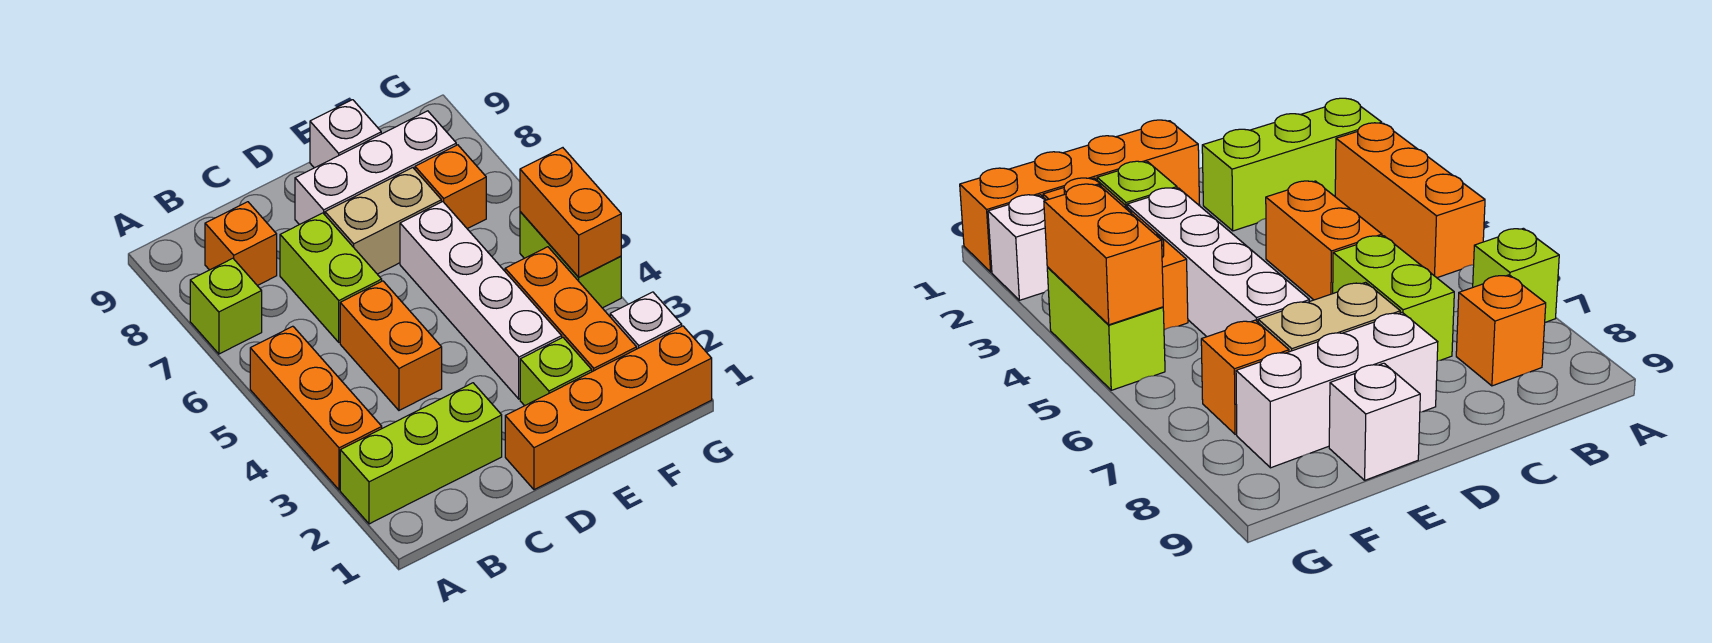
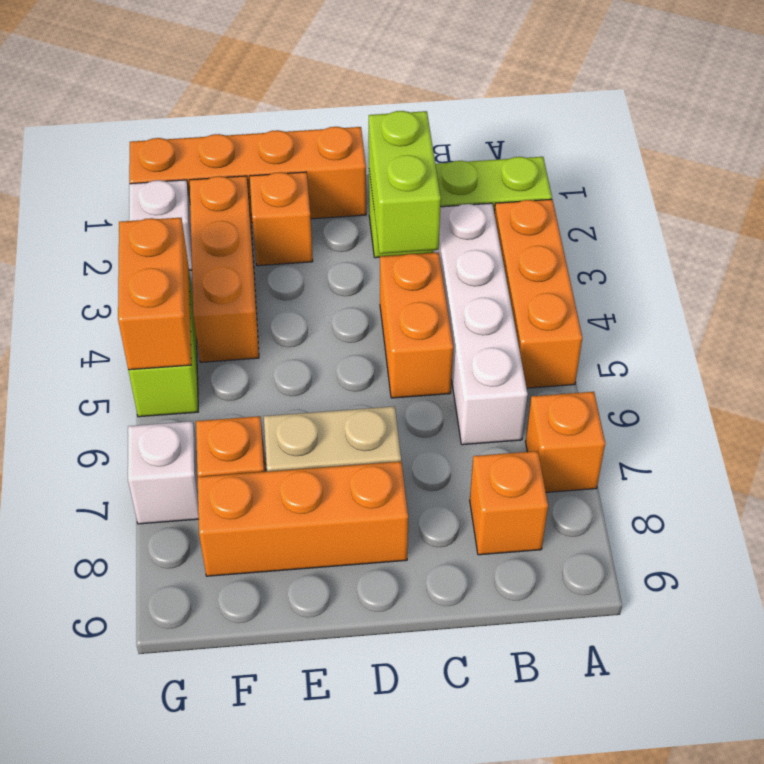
lime 1x1 brick [190,258,262,354] -> orange 1x1 brick [526,392,605,492]
lime 1x2 brick [280,213,382,342] -> lime 1x2 brick moved to [369,111,441,254]
white 1x3 brick [295,111,456,225] -> orange 1x3 brick [198,461,408,576]
lime 1x1 brick [520,338,592,406] -> orange 1x1 brick [250,172,313,266]
white 1x4 brick [400,202,562,399] -> white 1x4 brick moved to [433,203,528,445]
white 1x1 brick [310,100,381,168] -> white 1x1 brick moved to [128,421,199,524]

